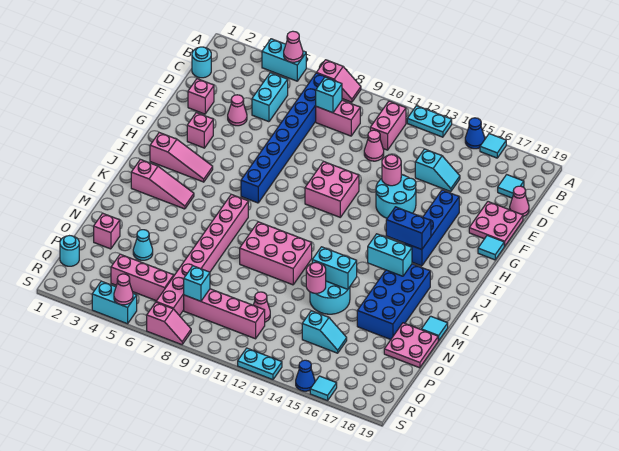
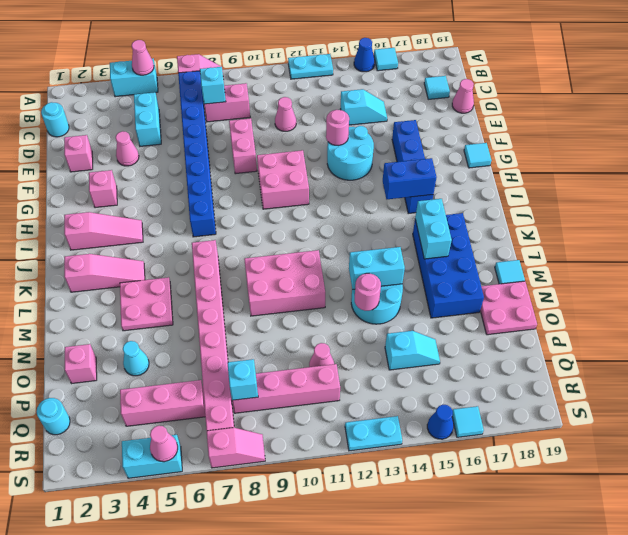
pink 1x2 brick [370,101,406,150] -> pink 1x2 brick moved to [229,118,257,174]
pink 2x2 plate [469,202,523,246] -> pink 2x2 plate moved to [120,277,173,331]
cyan 1x2 brick [368,234,412,276] -> cyan 1x2 brick turned to [415,199,452,259]

